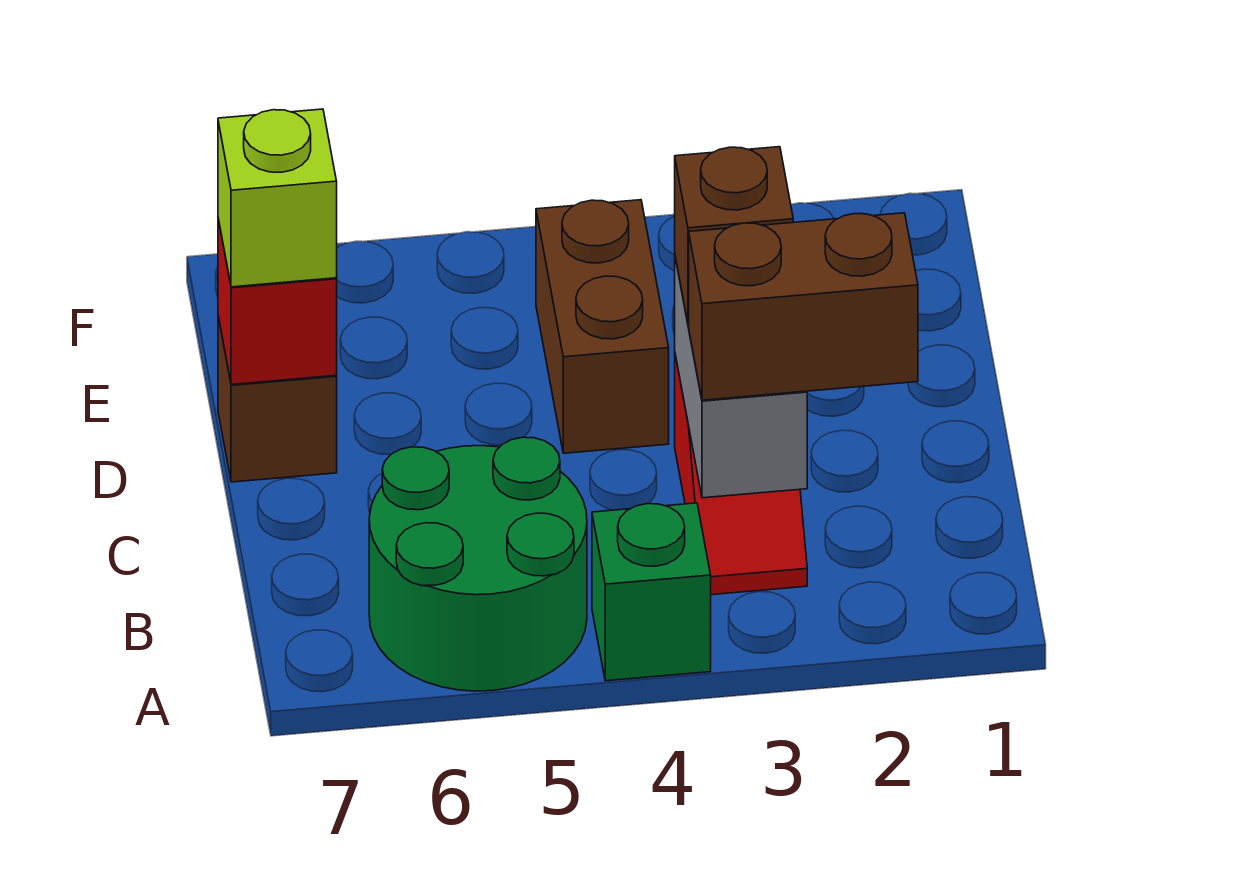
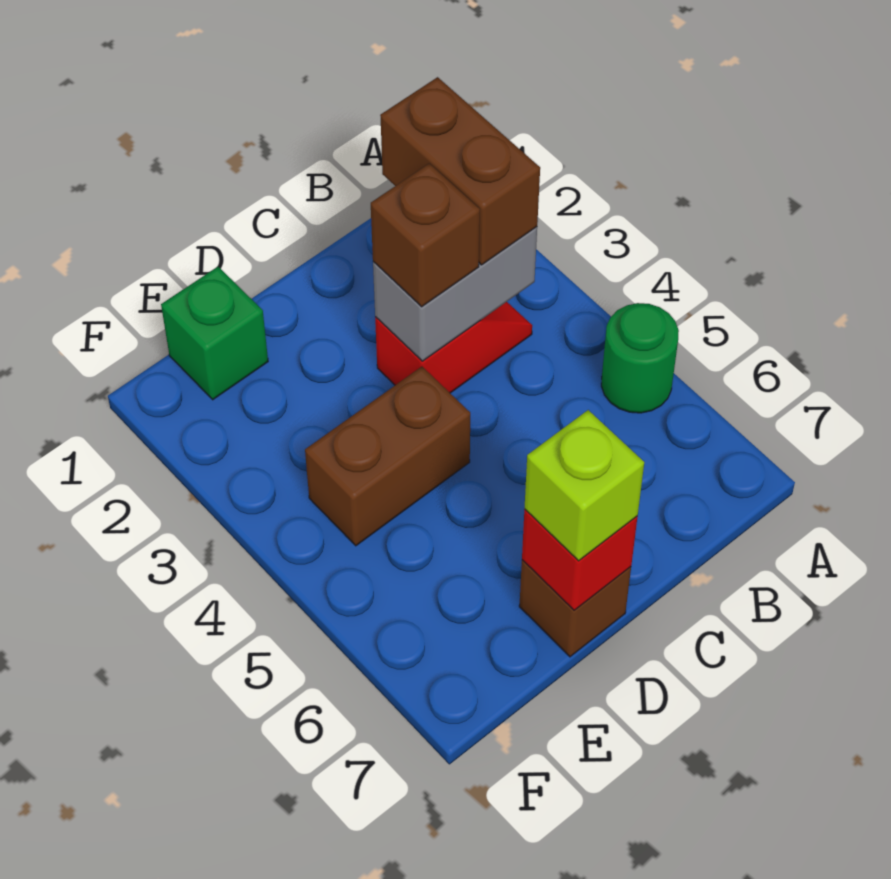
green 1x1 brick [592,503,711,681] -> green 1x1 brick moved to [161,267,268,400]
green 2x2 round brick [369,437,587,691] -> green 1x1 round brick [601,303,679,413]

